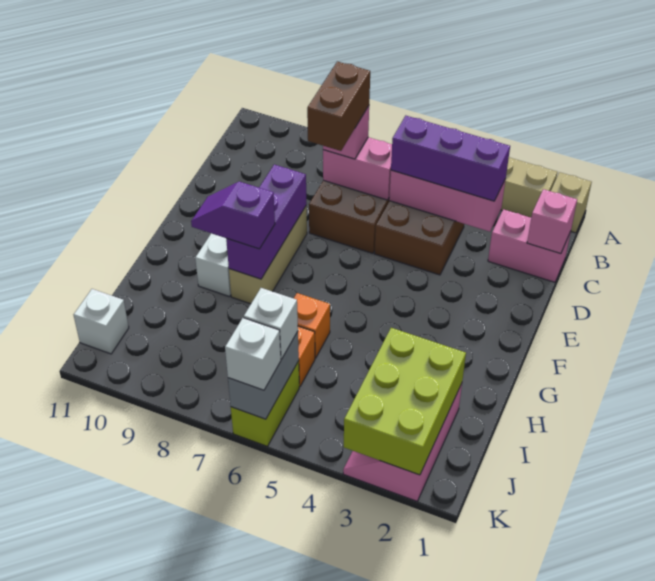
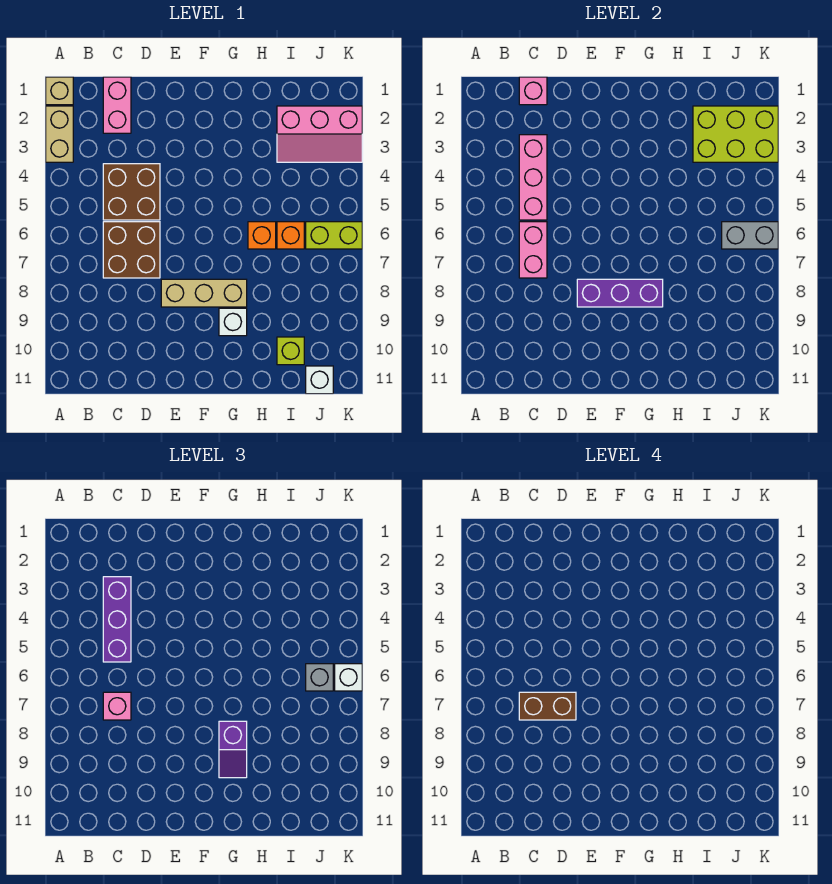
none -> lime 1x1 brick [277,337,304,365]
white 1x1 brick [244,288,298,359] -> grey 1x1 brick [306,664,333,691]

